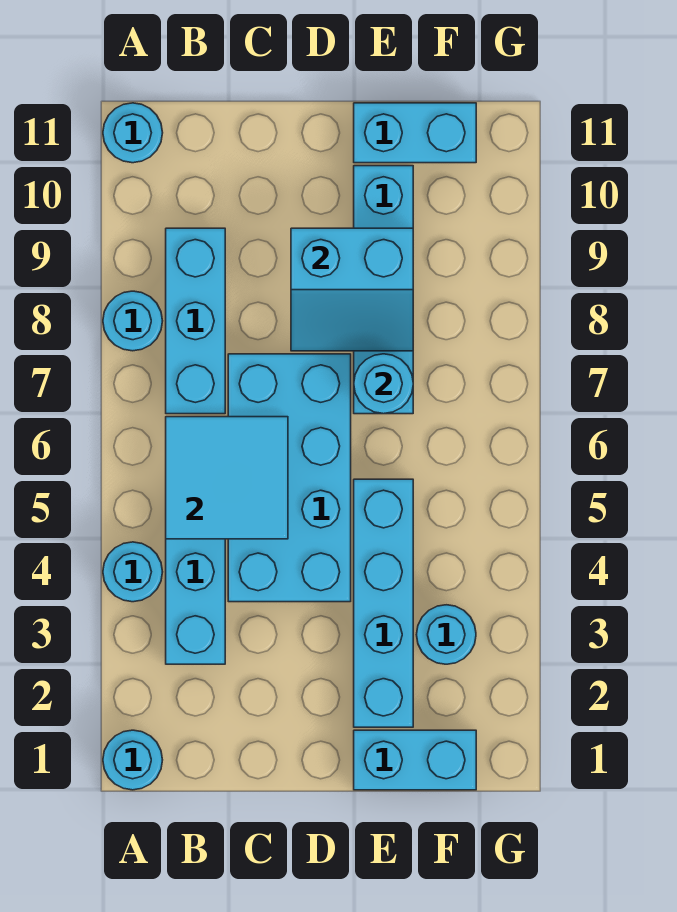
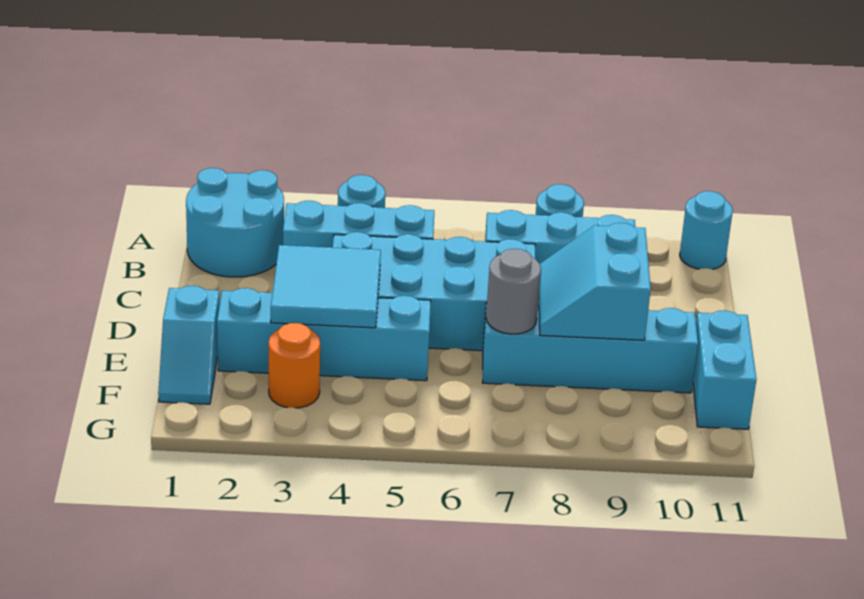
cyan 1x1 round brick [103,730,162,790] -> cyan 2x2 round brick [186,168,284,277]
cyan 2x2 tile [166,417,288,539] -> cyan 2x2 tile moved to [271,245,381,328]
cyan 1x2 brick [354,730,476,790] -> cyan 1x2 slope [158,286,220,404]
cyan 1x1 round brick [354,354,413,414] -> grey 1x1 round brick [486,249,541,334]
cyan 1x1 round brick [416,605,476,664] -> orange 1x1 round brick [269,323,320,408]

